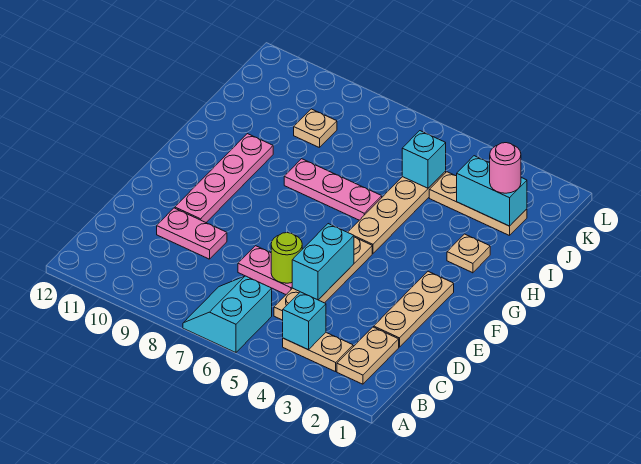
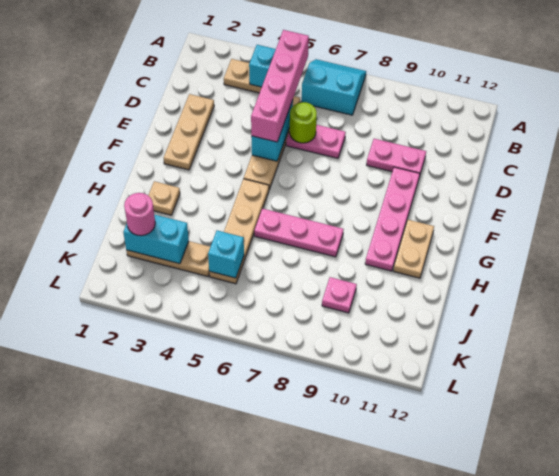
cyan 2x2 slope [183,276,272,353] -> cyan 2x2 slope turned to [302,59,366,115]
tan 1x2 plate [337,327,399,384] -> tan 1x2 plate moved to [393,220,434,278]
none -> pink 1x4 brick [251,30,309,142]
tan 1x1 plate [294,109,337,148] -> pink 1x1 plate [322,277,357,313]

